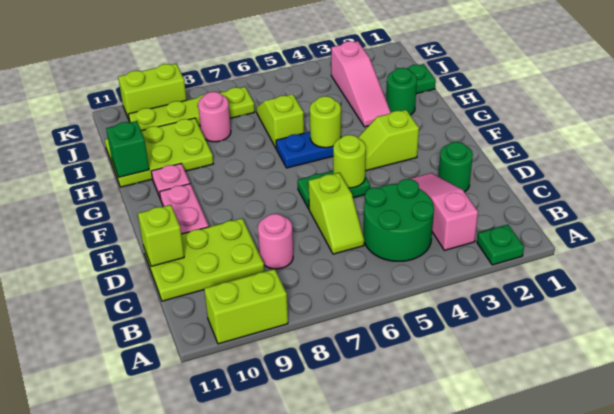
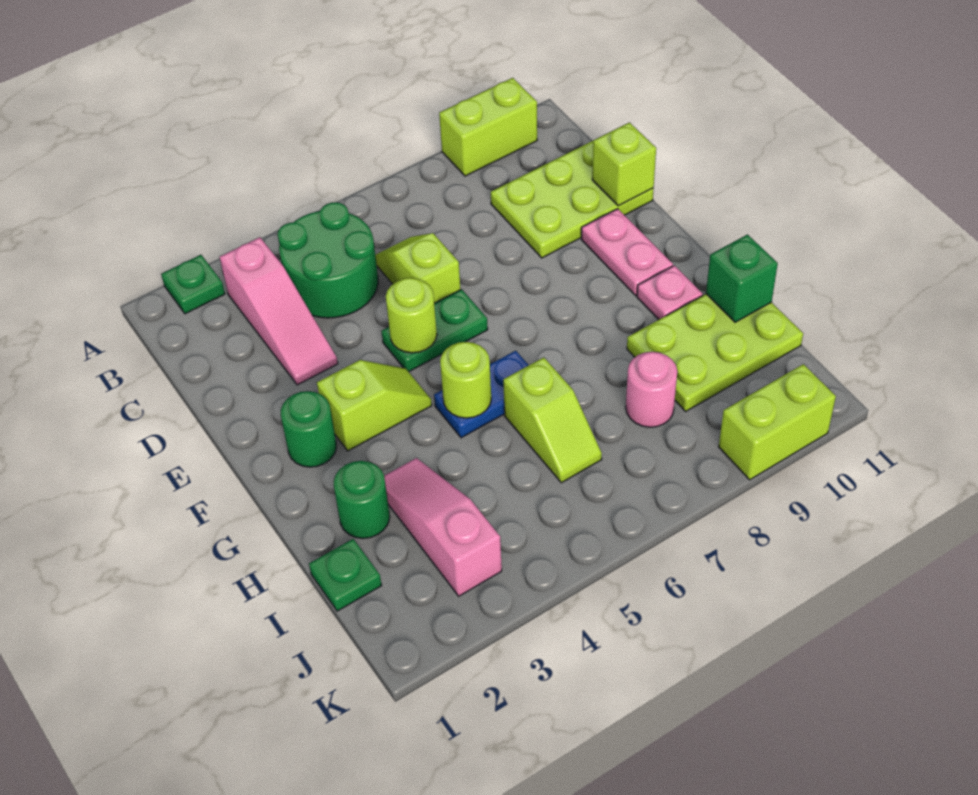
pink 1x1 round brick [258,214,293,269] -> none
green 1x1 round brick [439,142,473,192] -> green 1x1 round brick moved to [281,391,336,467]
lime 1x4 plate [129,87,255,131] -> none

